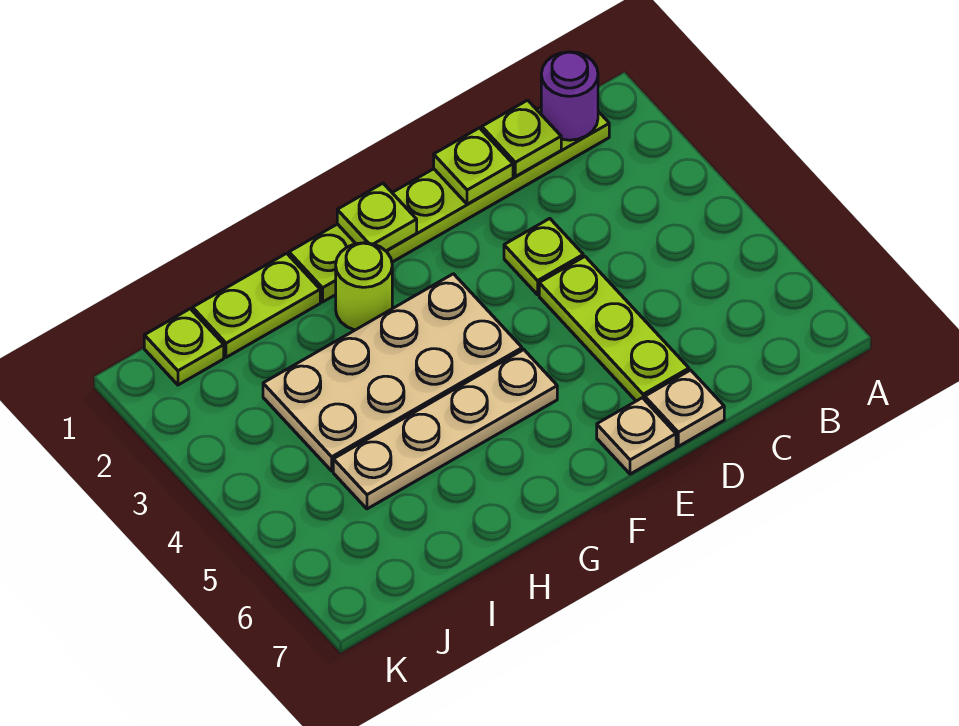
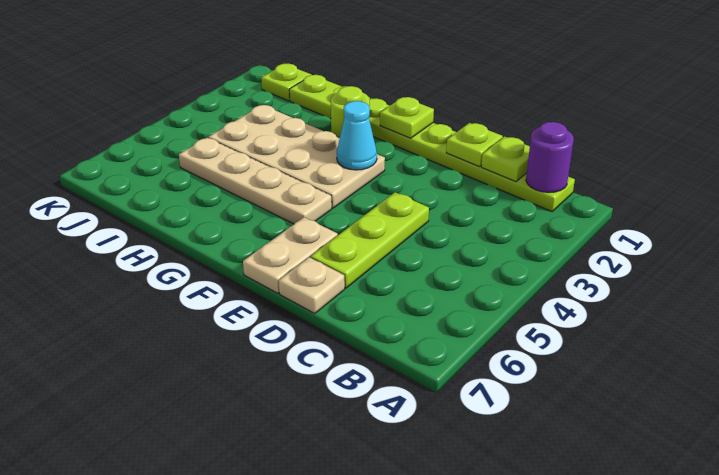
lime 1x1 plate [504,219,583,295] -> none
tan 1x1 plate [597,398,676,474] -> tan 1x2 plate [243,217,338,293]
none -> cyan 1x1 cone [337,101,377,170]

